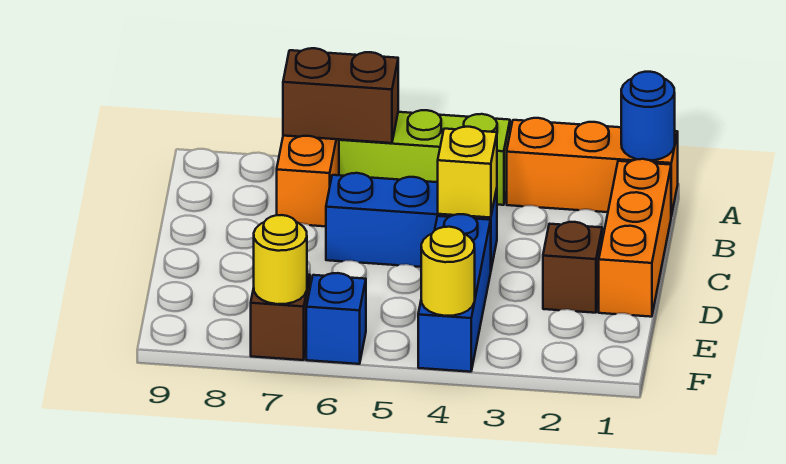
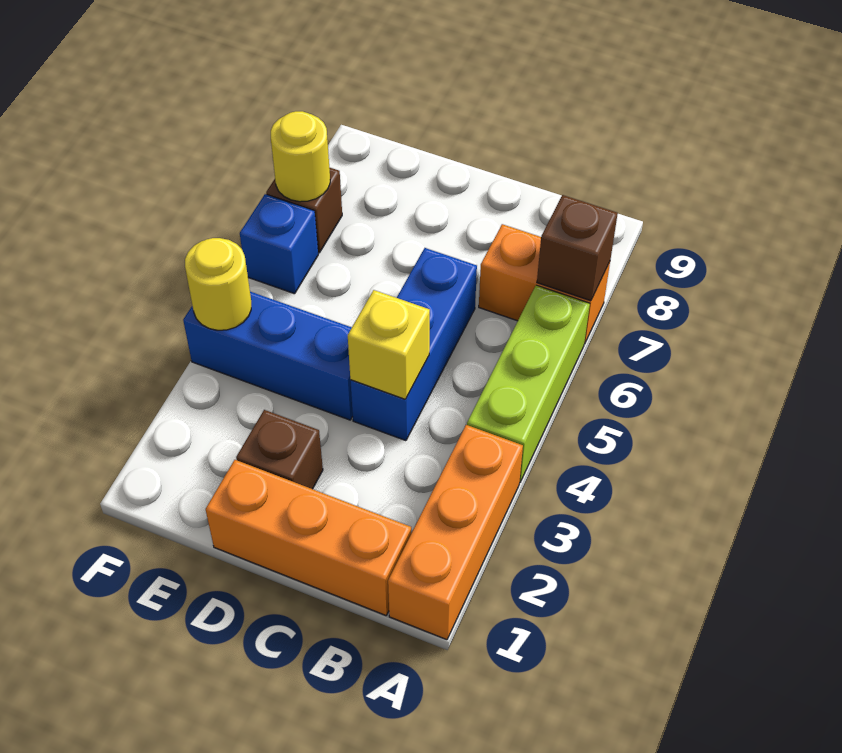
blue 1x1 round brick [621,72,675,161] -> none
brown 1x2 brick [283,48,398,143] -> brown 1x1 brick [537,195,618,301]

